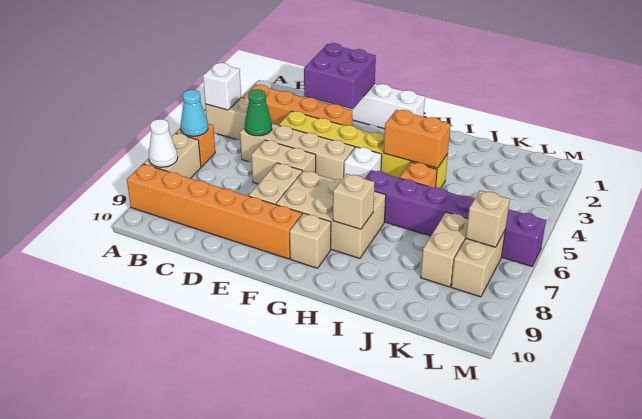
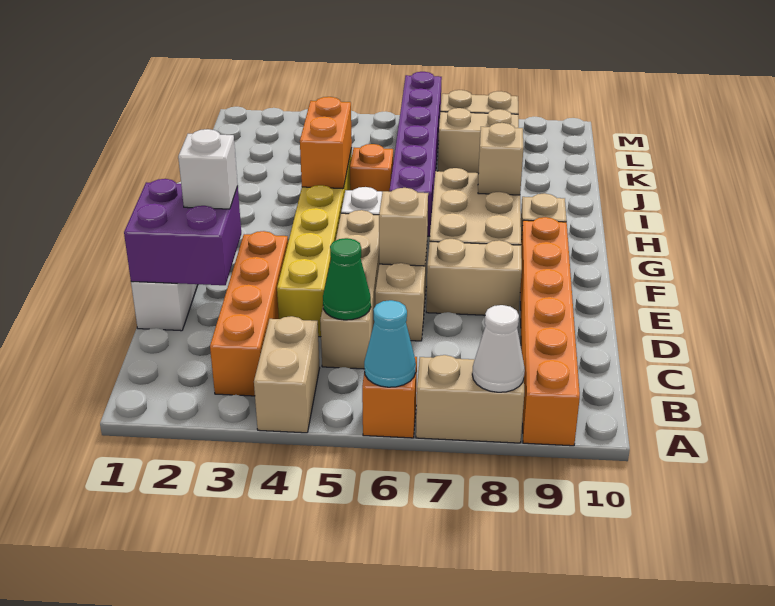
white 1x1 brick [203,63,241,110] -> white 1x1 brick moved to [178,129,238,209]
tan 1x1 brick [466,191,510,247] -> tan 1x1 brick moved to [379,188,428,266]

